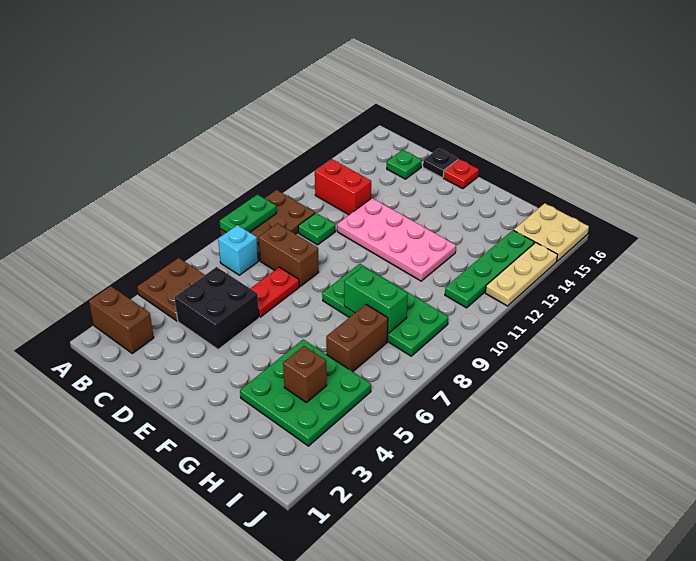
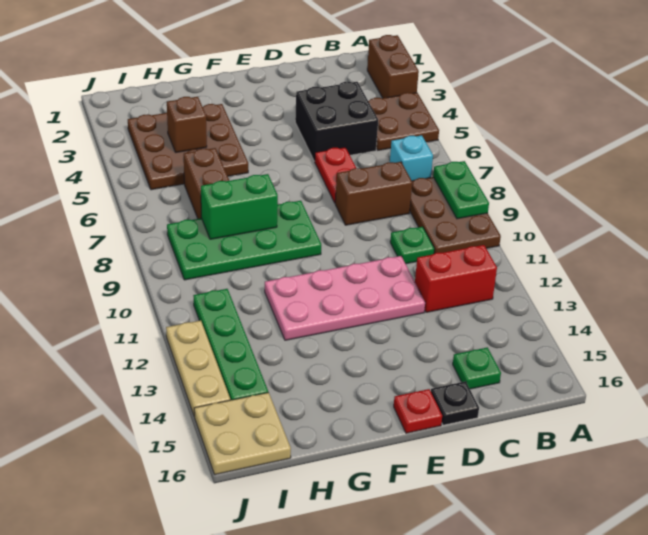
brown 1x2 brick [89,286,154,353] -> brown 1x2 brick turned to [367,35,419,98]
green 3x3 plate [240,340,371,446] -> brown 3x3 plate [128,104,248,190]

